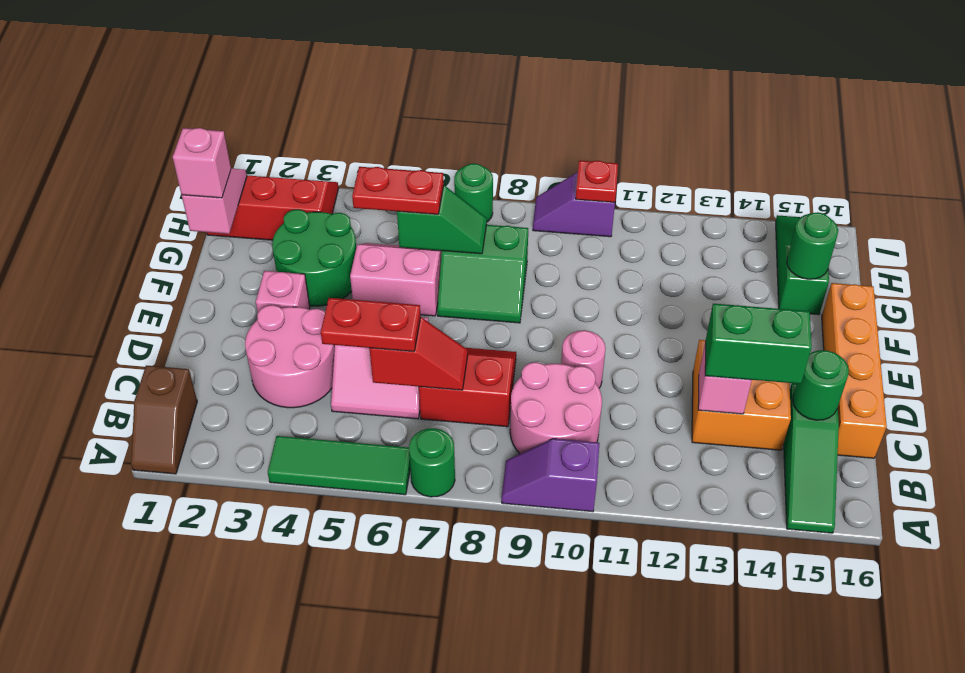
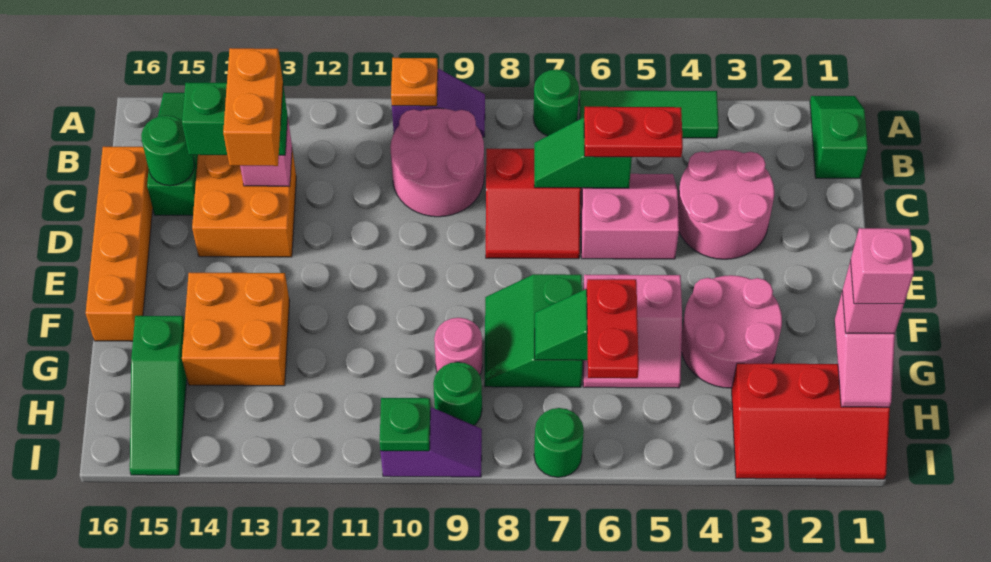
brown 1x2 slope [131,365,197,474] -> green 1x2 slope [810,96,868,178]
none -> orange 1x1 plate [391,58,438,106]
red 1x2 slope [369,317,468,390] -> green 1x2 slope [534,118,632,188]
none -> orange 1x2 brick [223,48,283,166]
pink 1x1 round brick [561,330,606,388] -> pink 1x1 round brick moved to [434,318,482,375]
pink 1x1 brick [256,271,310,312] -> pink 1x1 brick moved to [851,228,914,304]
green 2x2 round brick [272,209,356,306] -> pink 2x2 round brick [681,275,782,388]
green 2x2 slope [437,225,528,323] -> green 2x2 slope turned to [485,274,583,387]
none -> orange 2x2 brick [182,273,290,386]
red 1x2 plate [352,167,444,214] -> red 1x2 plate turned to [587,279,639,378]
green 1x1 round brick [787,212,838,279] -> green 1x1 round brick moved to [433,362,482,425]
red 1x1 plate [576,161,618,202] -> green 1x1 plate [380,398,430,451]

